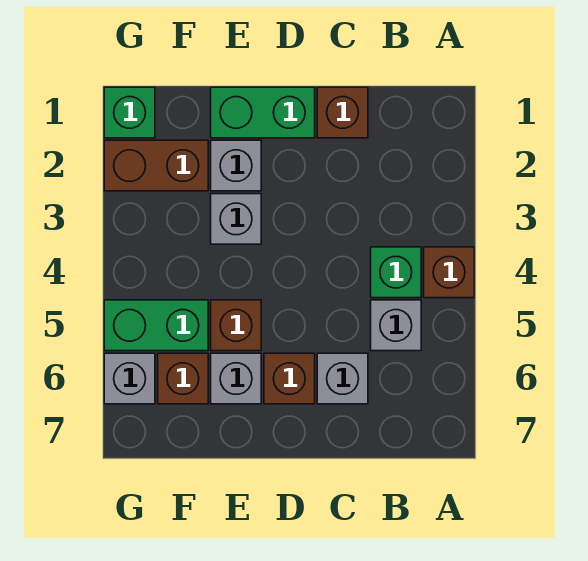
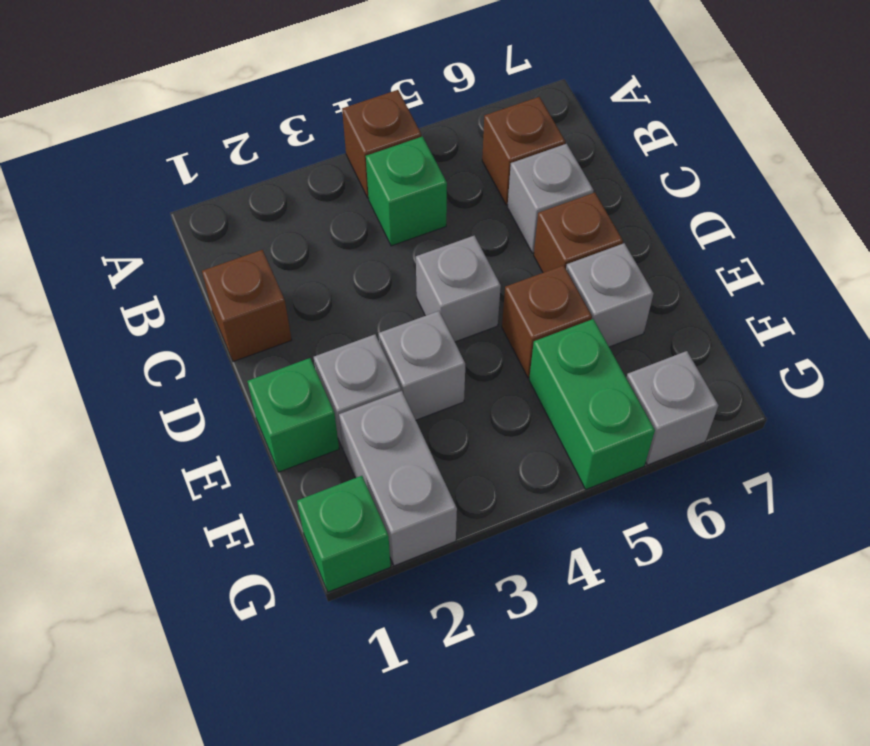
grey 1x1 brick [371,300,421,351] -> grey 1x1 brick moved to [416,236,501,342]
green 1x2 brick [211,87,315,138] -> green 1x1 brick [247,358,339,472]
brown 1x2 brick [104,140,208,191] -> grey 1x2 brick [339,391,457,566]
brown 1x1 brick [158,353,208,404] -> brown 1x1 brick moved to [482,97,565,205]

